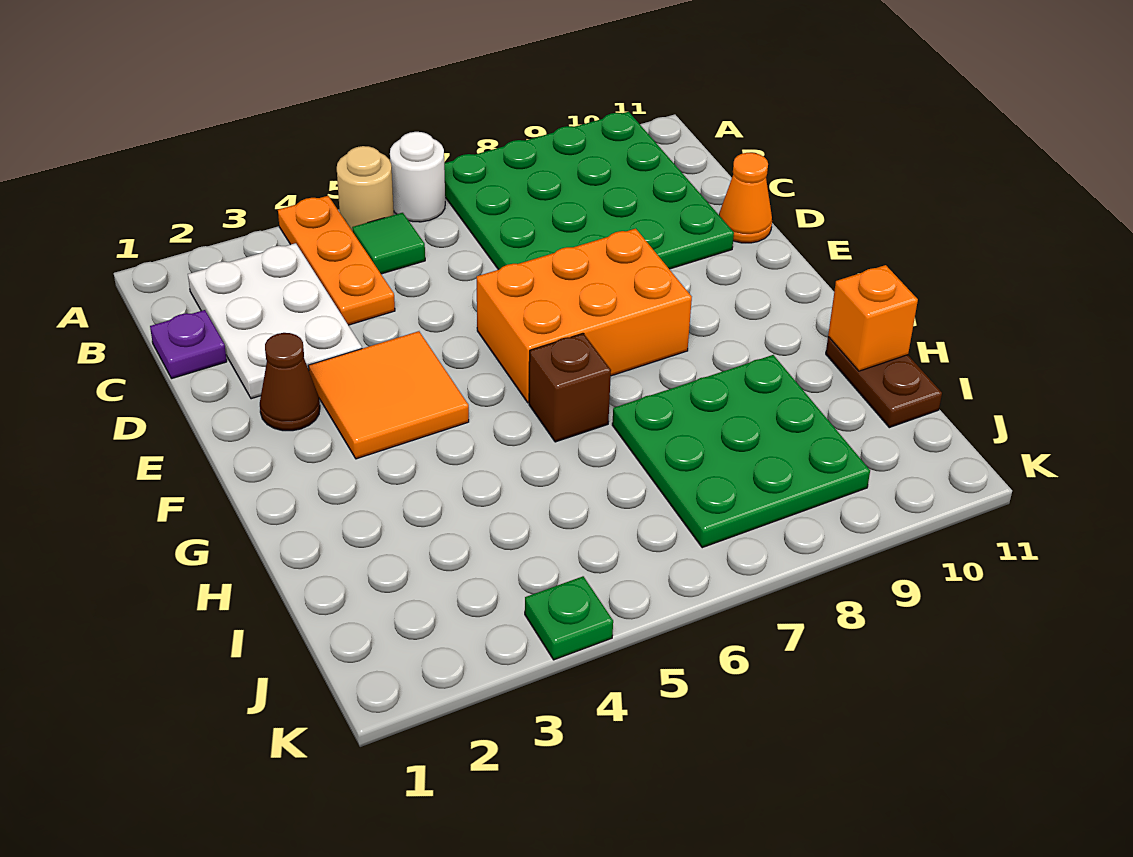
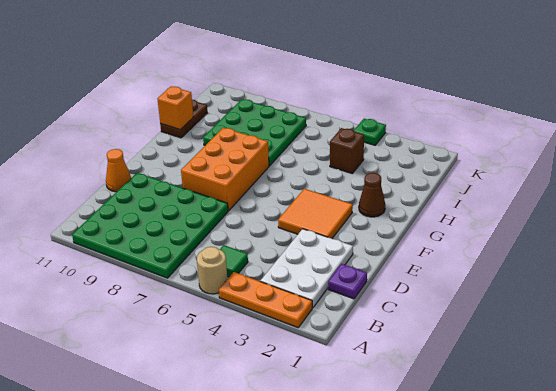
orange 1x3 plate [278,196,395,325] -> orange 1x3 plate turned to [219,272,312,328]
white 1x1 round brick [390,132,445,222] -> none
brown 1x1 cone [260,333,320,431] -> brown 1x1 cone moved to [359,173,385,217]
orange 2x3 brick [477,229,692,403] -> orange 2x3 brick turned to [181,128,269,211]
brown 1x1 brick [529,333,611,442] -> brown 1x1 brick moved to [330,128,364,173]

